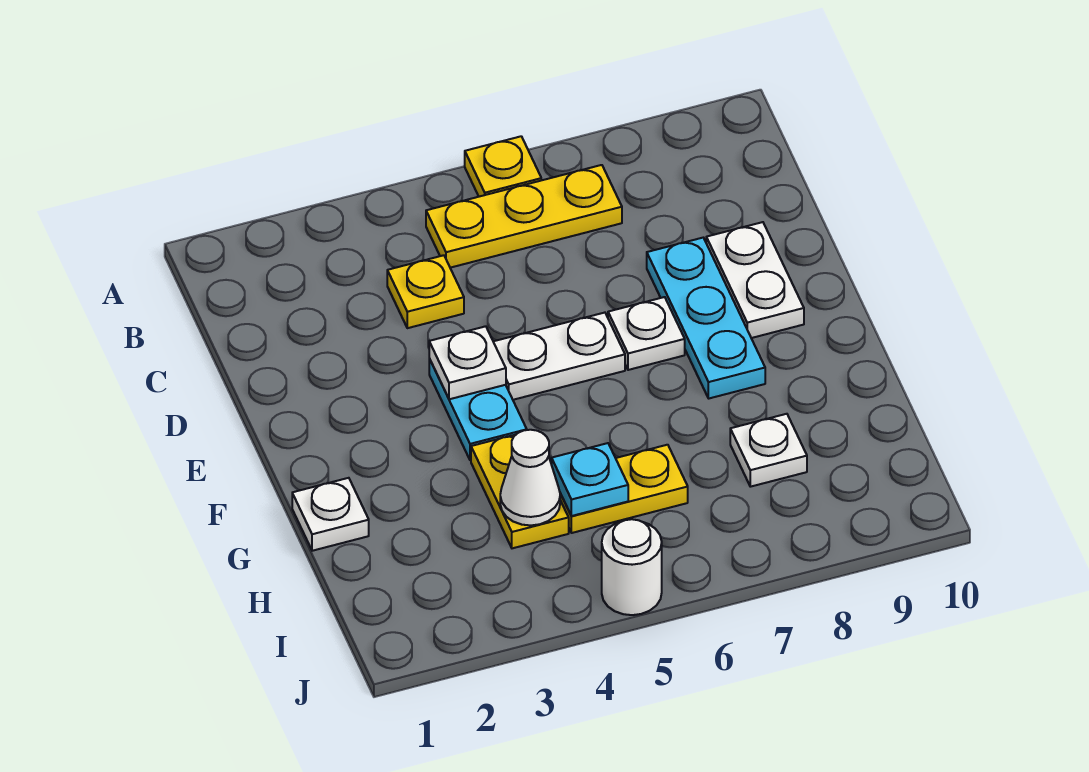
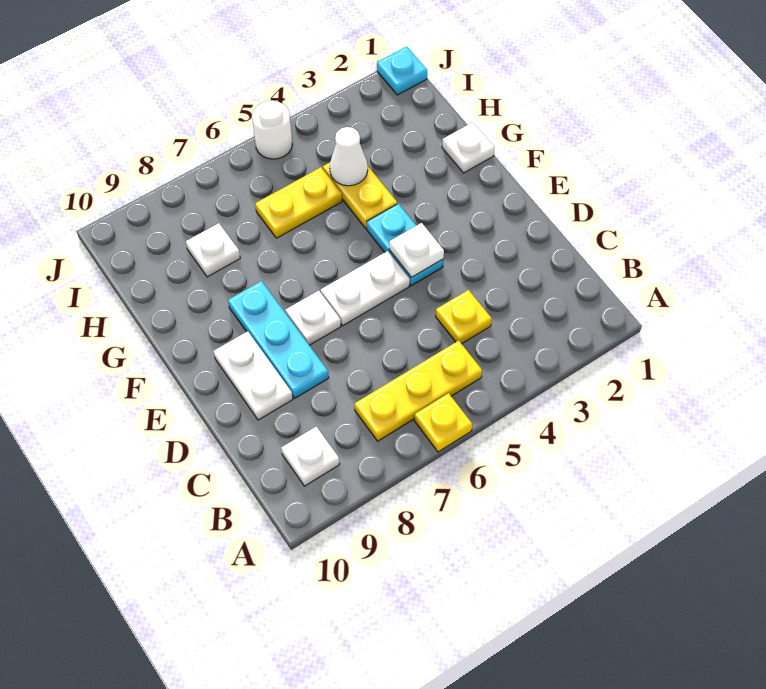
none -> white 1x1 plate [281,427,340,486]
cyan 1x1 plate [552,443,628,516] -> cyan 1x1 plate moved to [377,46,427,95]

